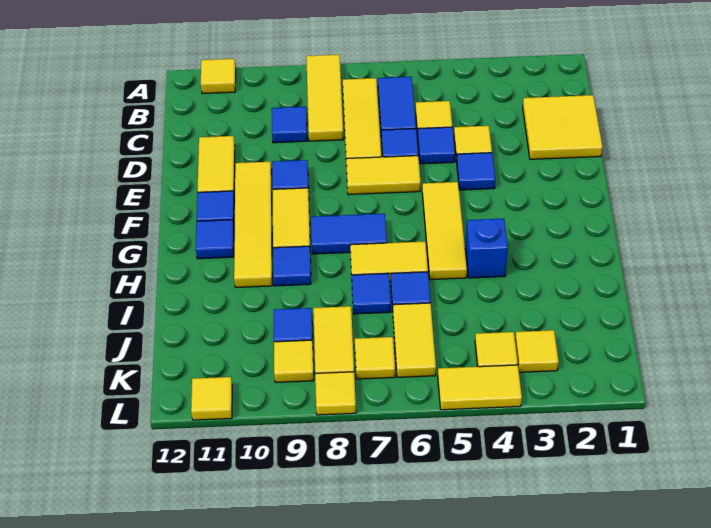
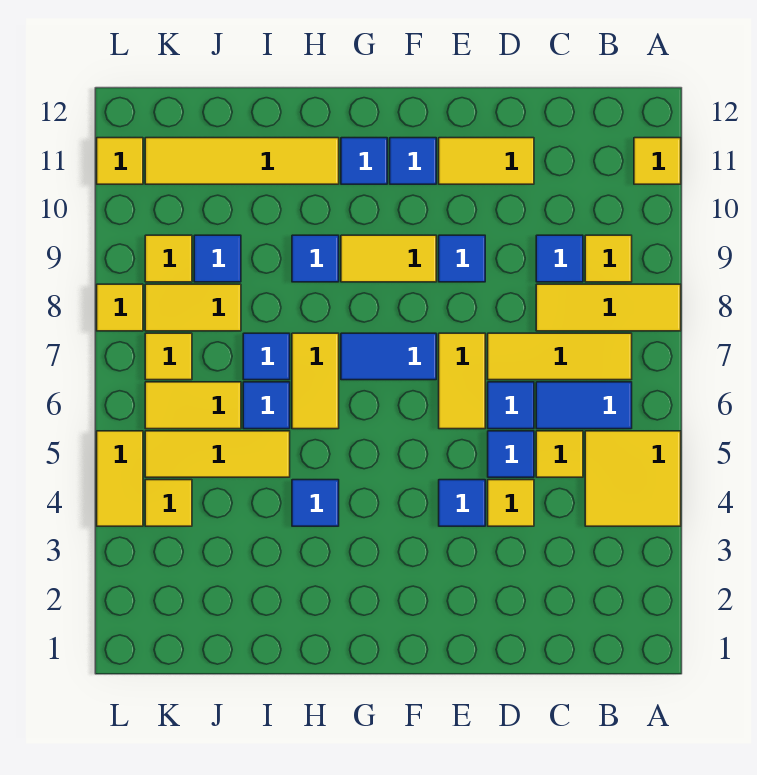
yellow 2x2 tile [523,95,603,159] -> yellow 2x2 tile moved to [585,431,681,526]
yellow 1x4 tile [234,162,272,287] -> yellow 1x4 tile moved to [145,138,339,184]
yellow 1x3 tile [422,182,467,280] -> yellow 1x3 tile moved to [145,431,290,477]
blue 1x2 tile [311,214,387,254] -> blue 1x2 tile turned to [341,333,436,380]
blue 1x1 brick [465,219,508,278] -> blue 1x1 tile [292,480,339,526]
yellow 1x1 tile [515,330,559,372] -> yellow 1x1 tile moved to [585,235,632,282]

